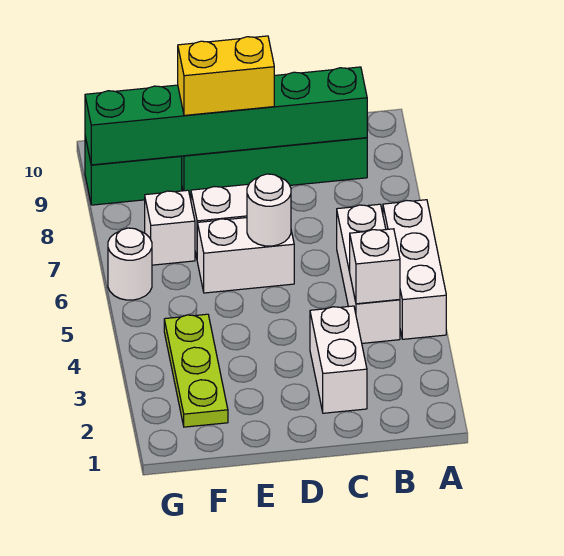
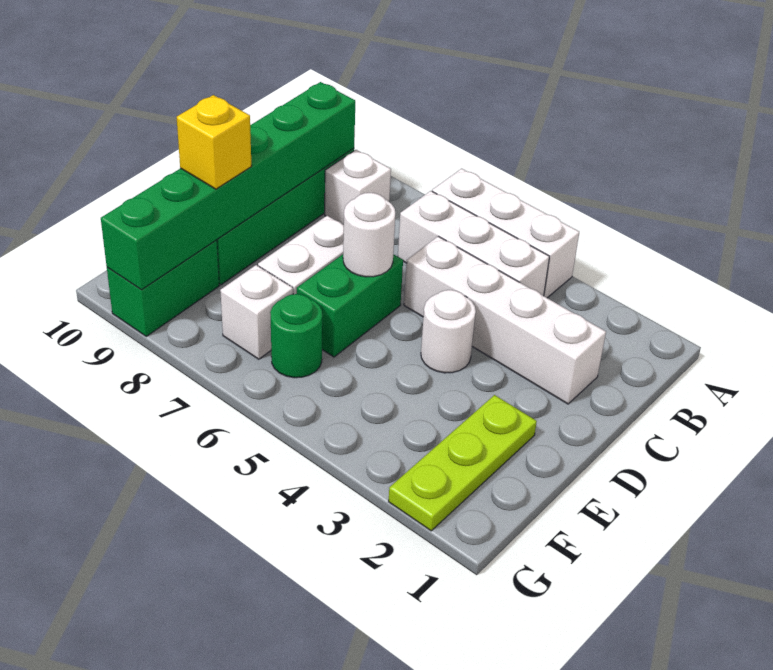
white 1x1 brick [350,229,400,304] -> white 1x1 brick moved to [325,150,391,225]
white 1x2 brick [310,306,367,413] -> white 1x4 brick [404,236,606,404]
white 1x2 brick [197,218,294,293] -> green 1x2 brick [297,254,403,357]
yellow 1x2 brick [178,36,274,115] -> yellow 1x1 brick [177,95,252,189]
lime 1x3 plate [164,314,228,427] -> lime 1x3 plate turned to [389,395,537,531]
none -> green 1x1 round brick [270,294,322,378]
white 1x1 round brick [108,228,152,300] -> white 1x1 round brick moved to [421,290,476,373]

